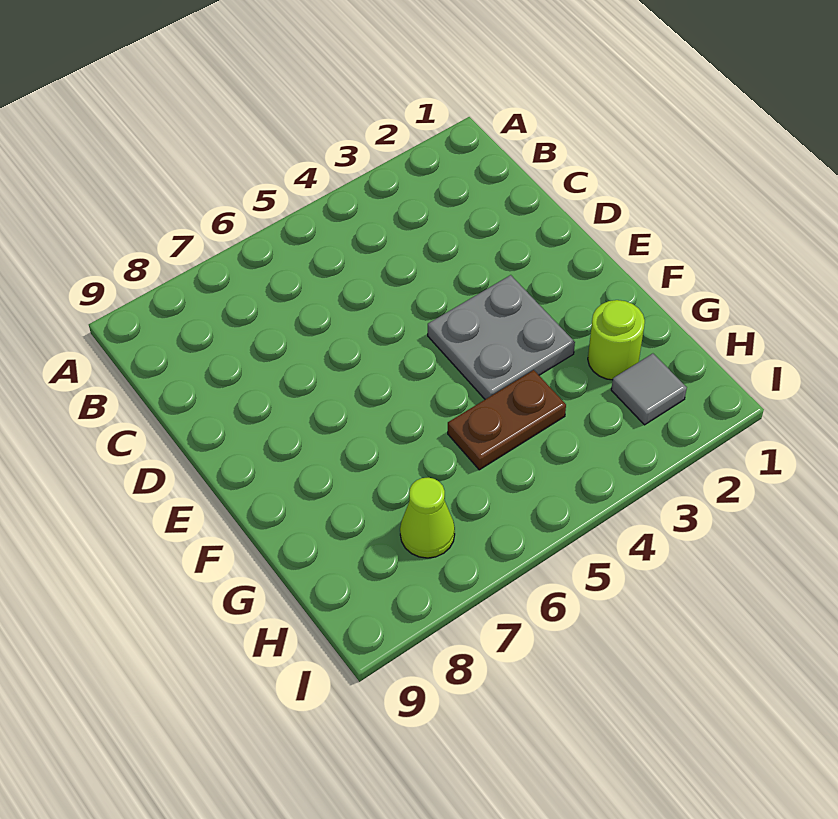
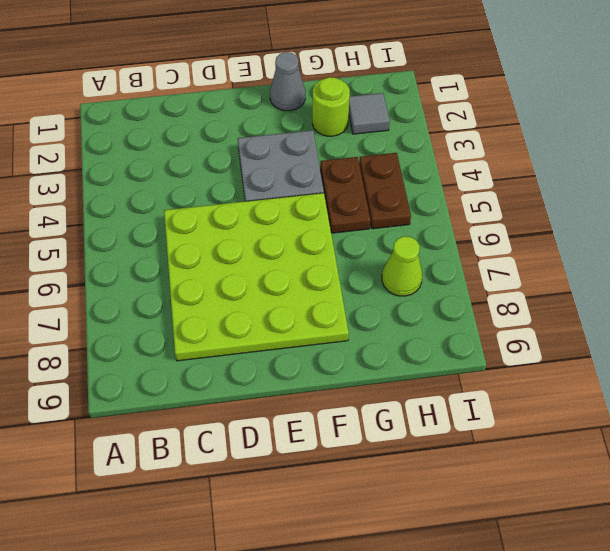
none -> lime 4x4 plate [164,193,349,361]
none -> grey 1x1 cone [270,52,305,111]
none -> brown 1x2 plate [359,153,411,229]

